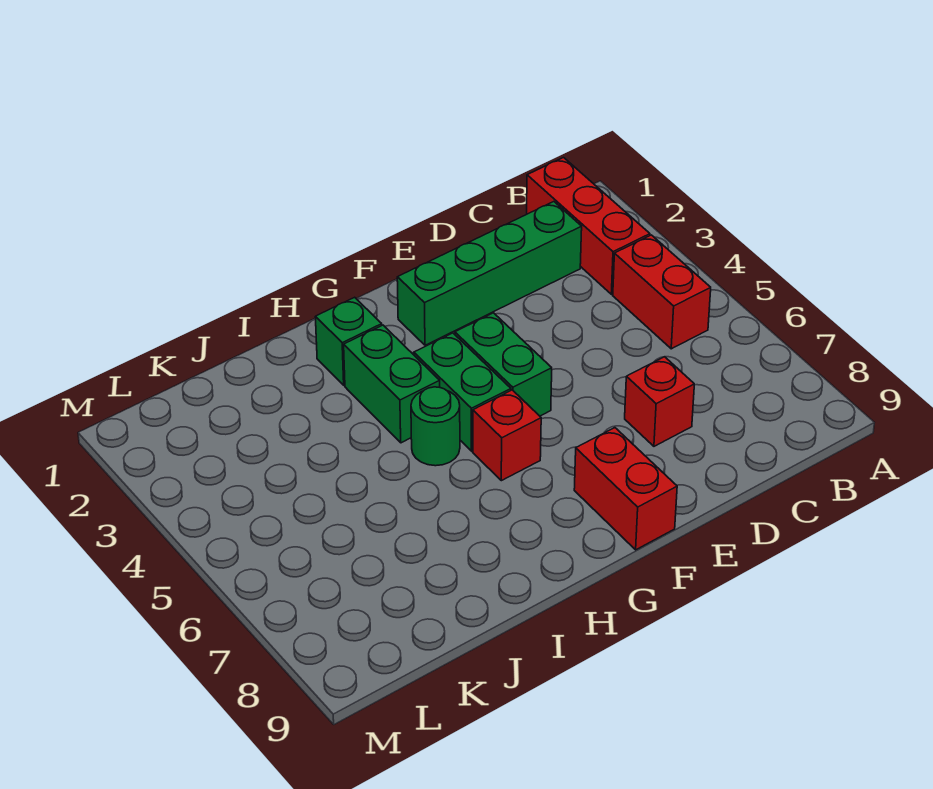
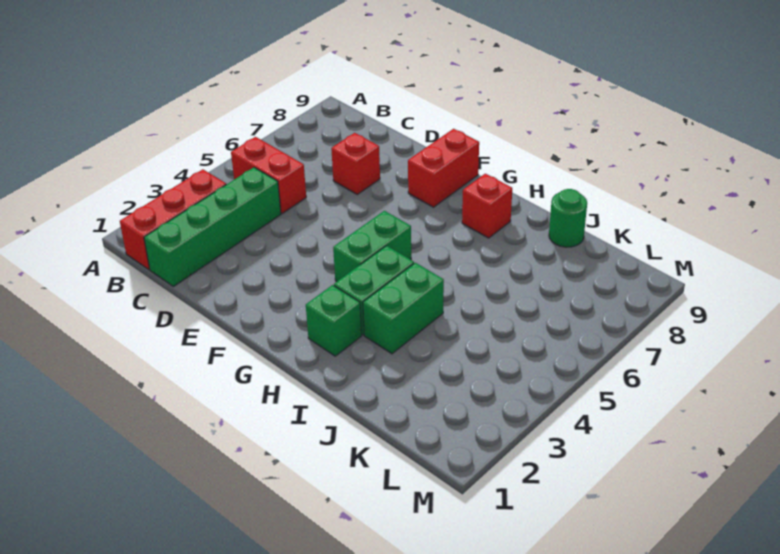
red 1x2 brick [613,235,711,349] -> red 1x2 brick turned to [231,137,306,214]
green 1x4 brick [397,202,582,345] -> green 1x4 brick turned to [144,167,281,286]
green 1x2 brick [455,313,552,416] -> green 1x2 brick moved to [363,263,444,354]
red 1x1 brick [473,390,541,481] -> red 1x1 brick moved to [462,174,512,238]
green 1x1 round brick [411,387,460,466] -> green 1x1 round brick moved to [549,189,587,247]

